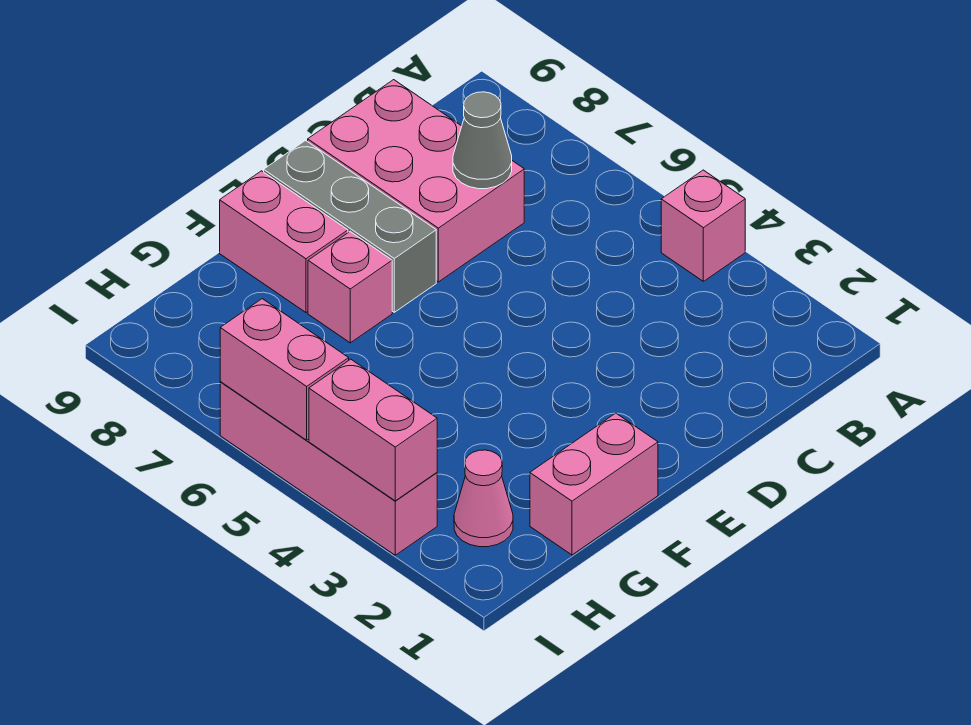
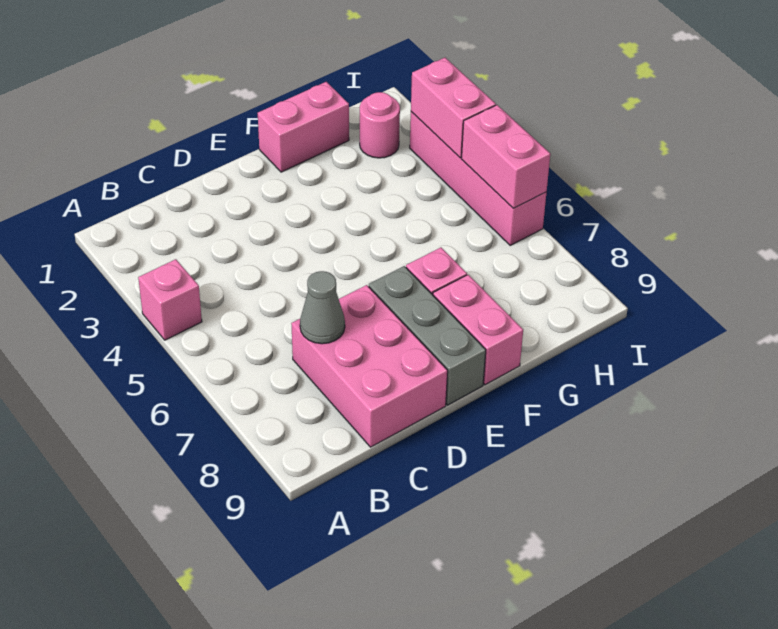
pink 1x1 cone [454,450,513,547] -> pink 1x1 round brick [360,92,400,158]

